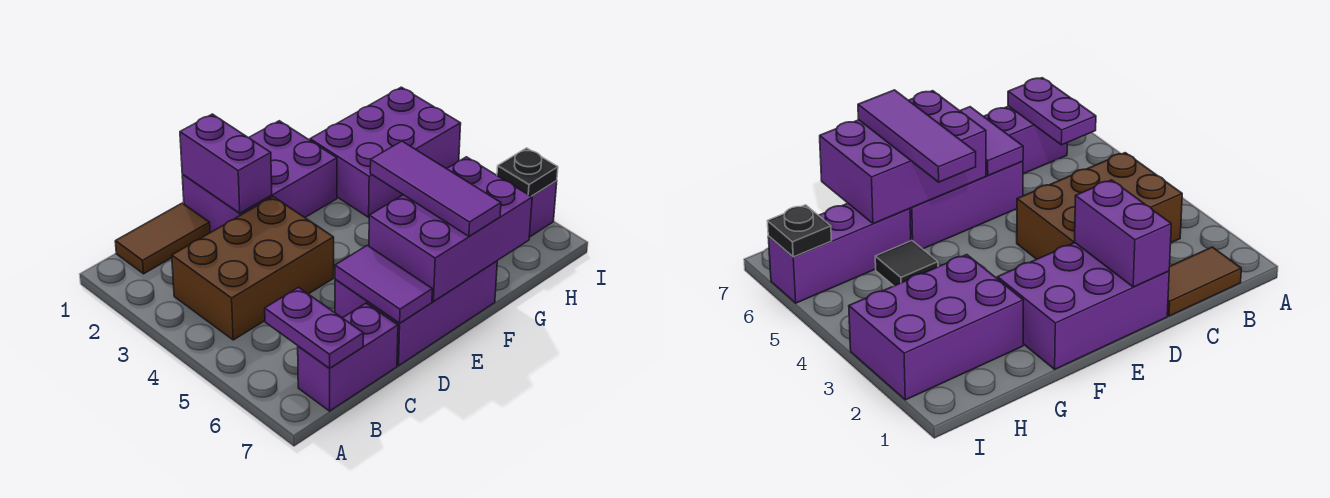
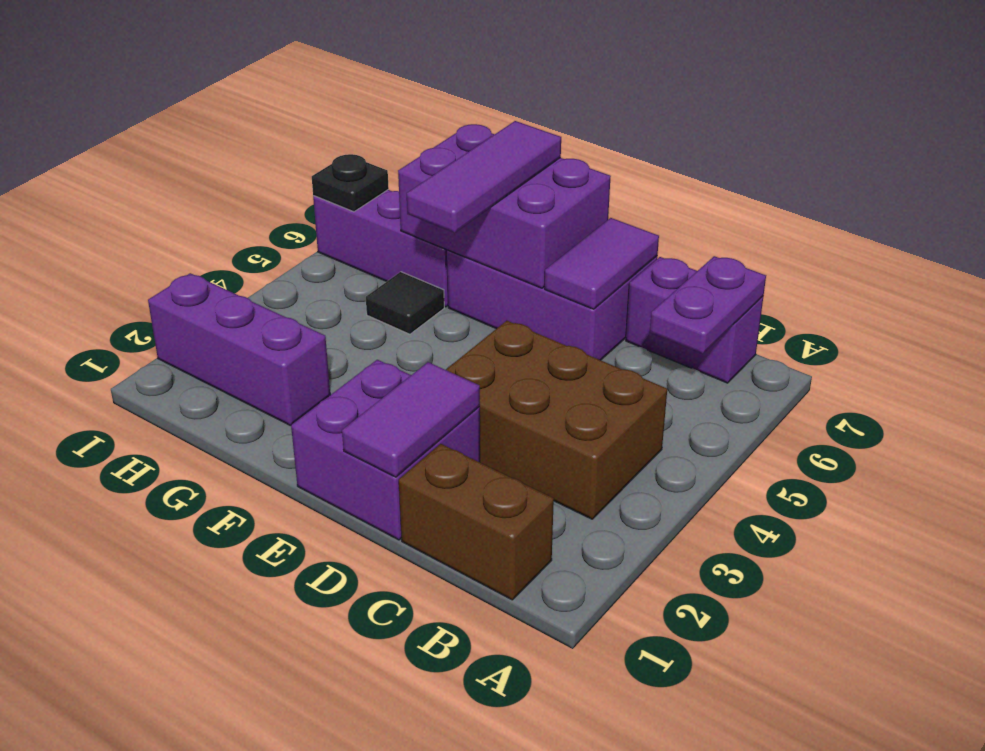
brown 1x2 tile [115,203,210,274] -> brown 1x2 brick [399,444,554,600]
purple 2x3 brick [182,121,337,233] -> purple 2x2 brick [291,360,480,540]
purple 1x2 brick [180,114,272,213] -> purple 1x2 tile [342,362,480,477]
purple 2x3 brick [310,87,461,217] -> purple 1x3 brick [148,273,330,425]

